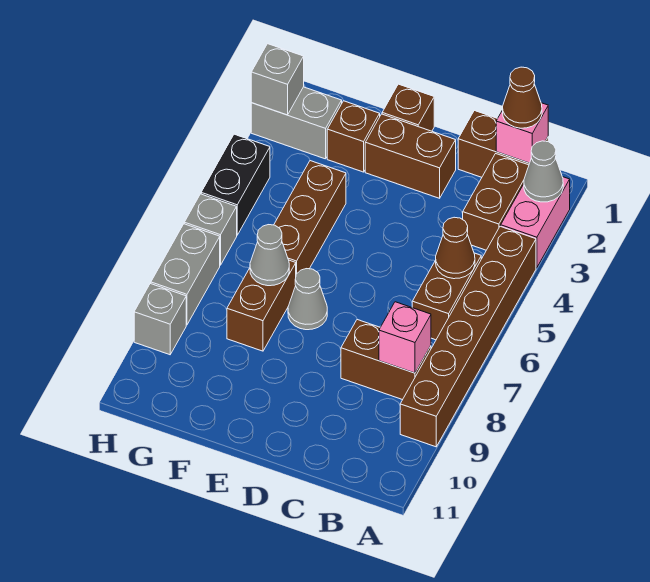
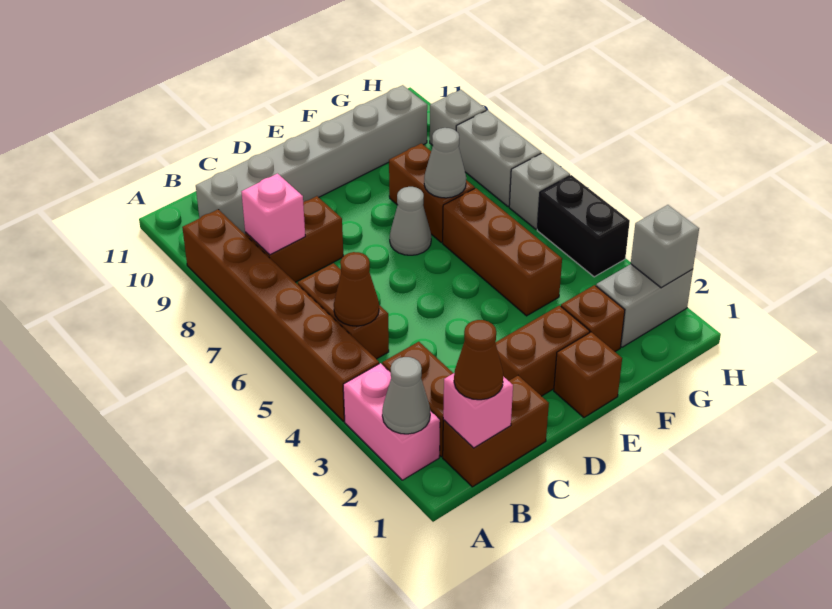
none -> grey 1x6 brick [196,85,427,234]

